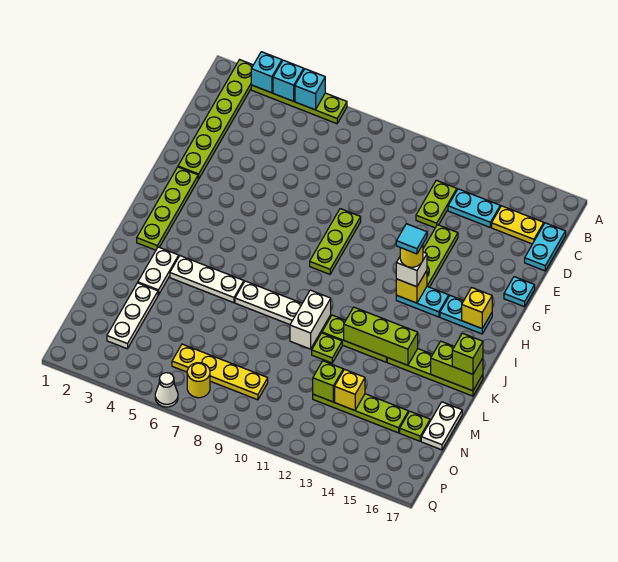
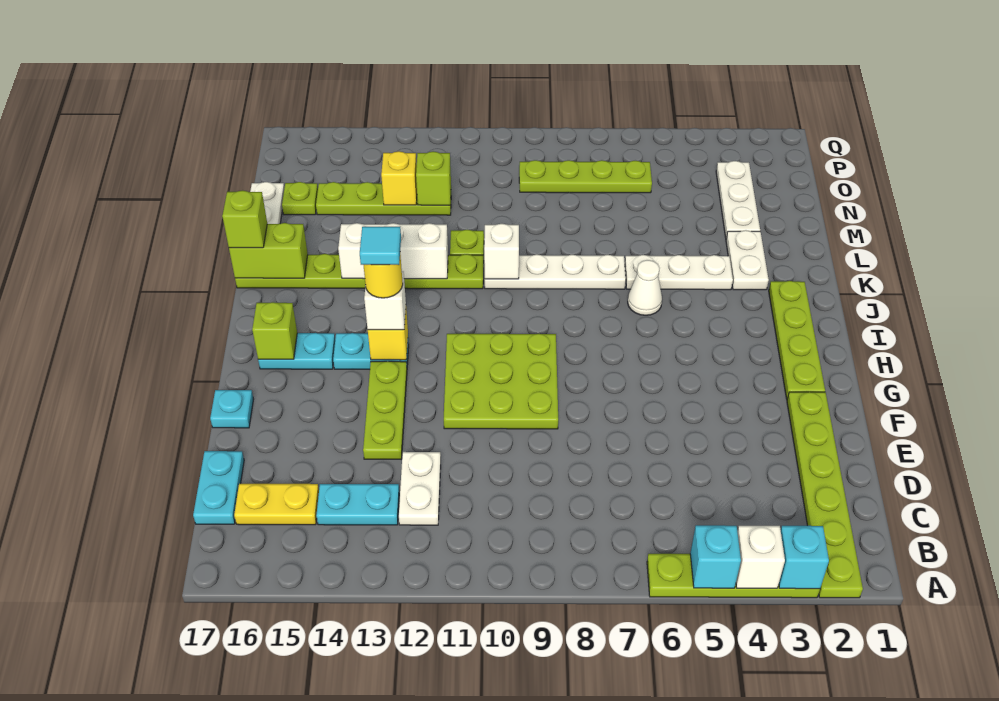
cyan 1x1 brick [273,60,304,101] -> white 1x1 brick [736,526,785,588]
lime 1x2 plate [416,180,457,228] -> white 1x2 plate [399,452,441,525]
lime 1x3 plate [310,209,361,274] -> lime 3x3 plate [444,333,558,429]
yellow 1x1 brick [462,288,492,329] -> lime 1x1 brick [252,302,297,359]
white 1x2 brick [290,290,331,349] -> white 1x1 brick [484,224,519,279]
lime 1x3 brick [344,307,418,365] -> white 1x3 brick [338,223,448,279]
yellow 1x4 plate [172,344,268,400] -> lime 1x4 plate [519,160,652,193]
yellow 1x1 round brick [187,363,210,398] -> none
white 1x1 cone [155,373,178,407] -> white 1x1 cone moved to [628,260,662,315]

